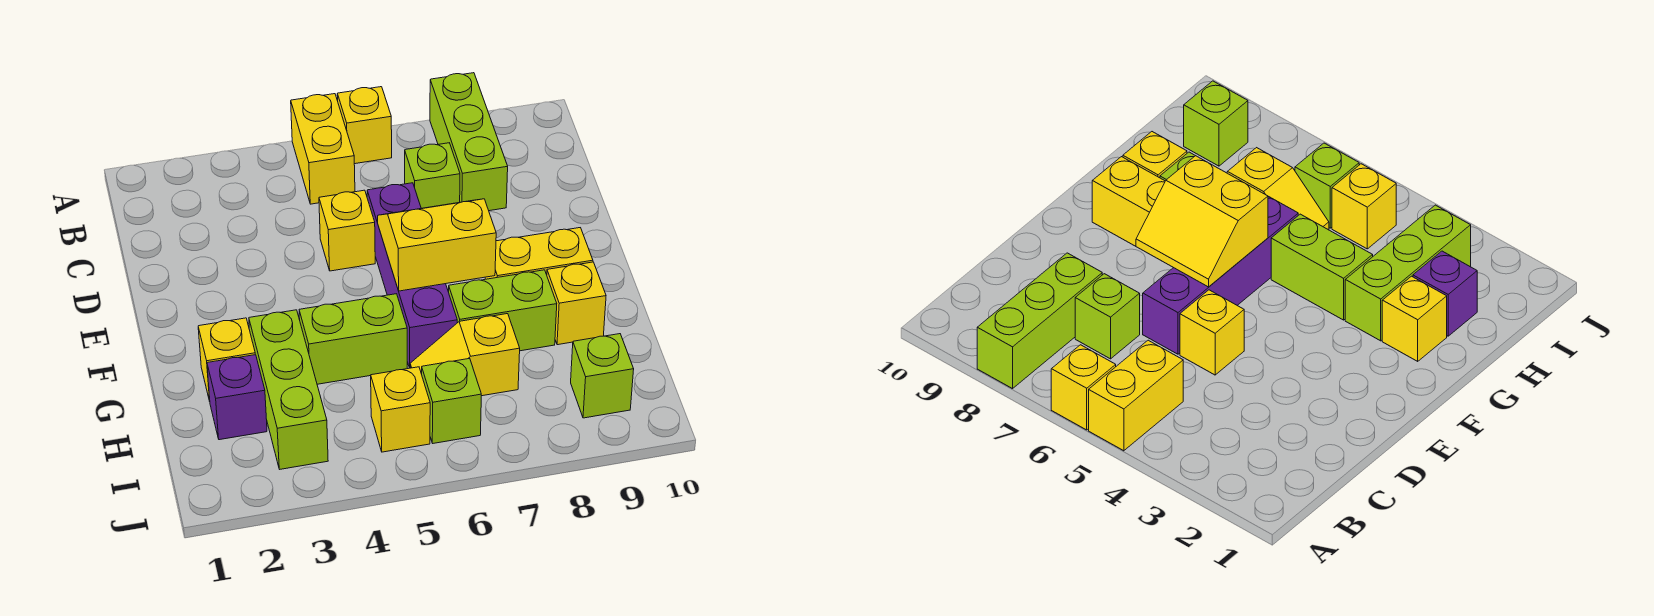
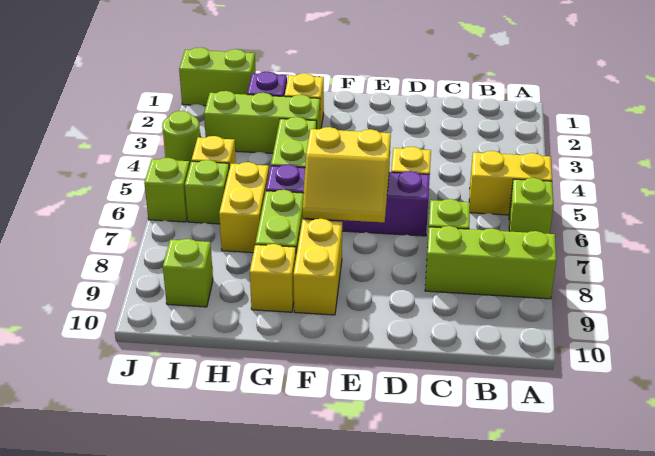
yellow 1x1 brick [337,87,392,164] -> lime 1x1 brick [509,178,553,234]
yellow 2x2 slope [378,199,496,291] -> yellow 2x2 slope turned to [302,127,391,222]
yellow 1x2 slope [410,314,520,396] -> yellow 1x2 brick [219,162,269,253]
none -> lime 1x2 brick [179,47,256,106]
none -> lime 1x1 round brick [162,111,200,165]
none -> lime 1x1 brick [144,158,190,222]

